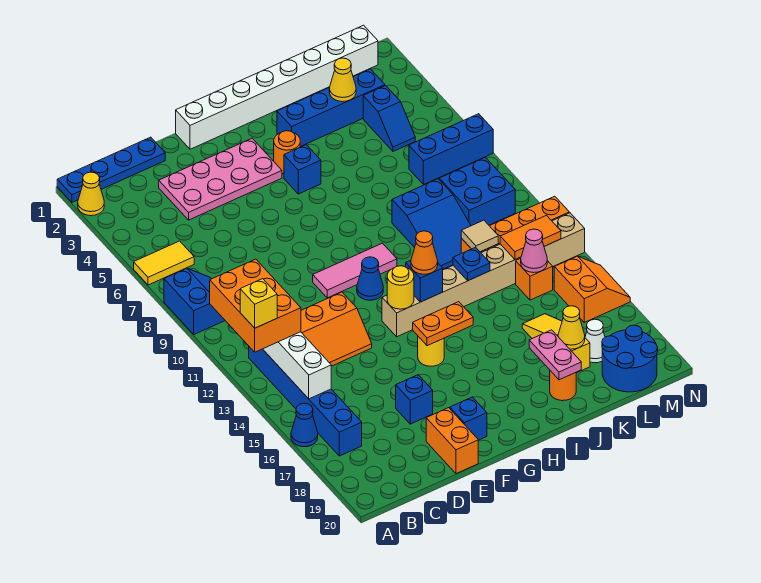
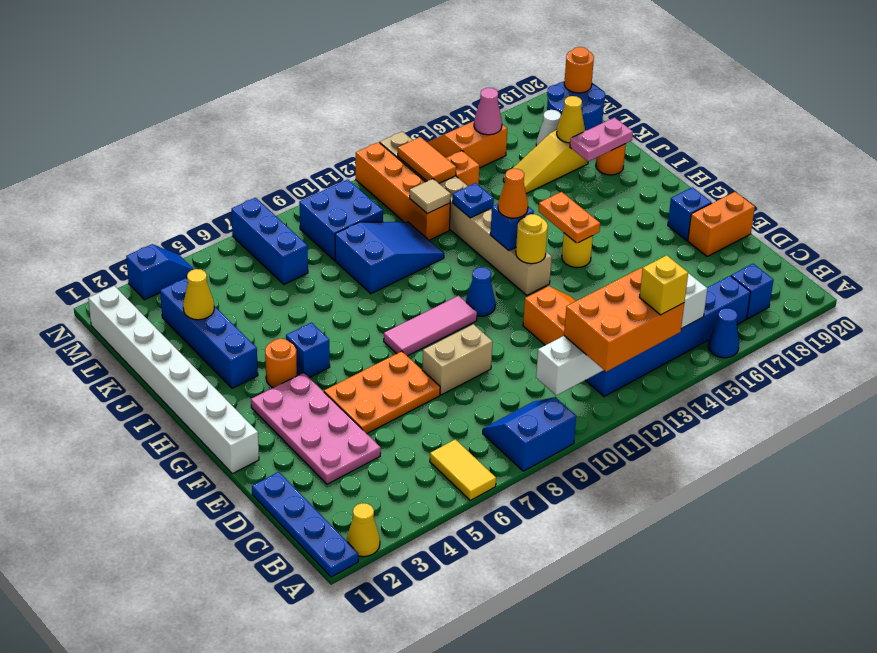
none -> orange 2x3 plate [324,351,440,434]
none -> tan 1x2 brick [423,324,493,395]
blue 1x1 brick [396,375,433,424] -> blue 1x1 brick moved to [731,264,774,319]
pink 1x3 tile [313,243,397,298] -> pink 1x3 tile turned to [384,296,477,356]
blue 1x2 slope [363,86,415,151] -> blue 1x2 slope moved to [126,244,194,300]
pink 1x1 cone [521,229,547,273] -> pink 1x1 cone moved to [474,88,502,135]
none -> orange 1x1 round brick [564,47,594,93]

